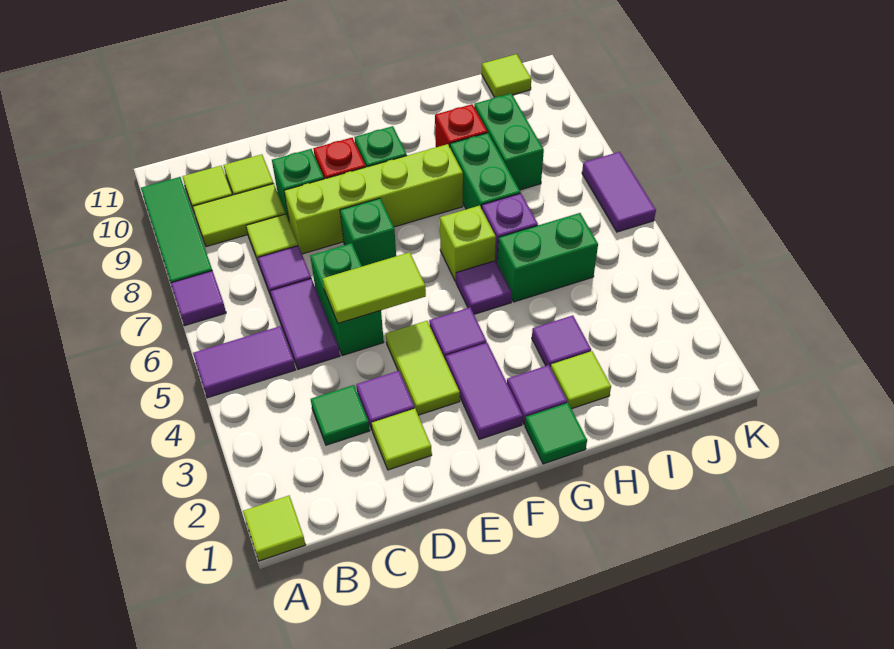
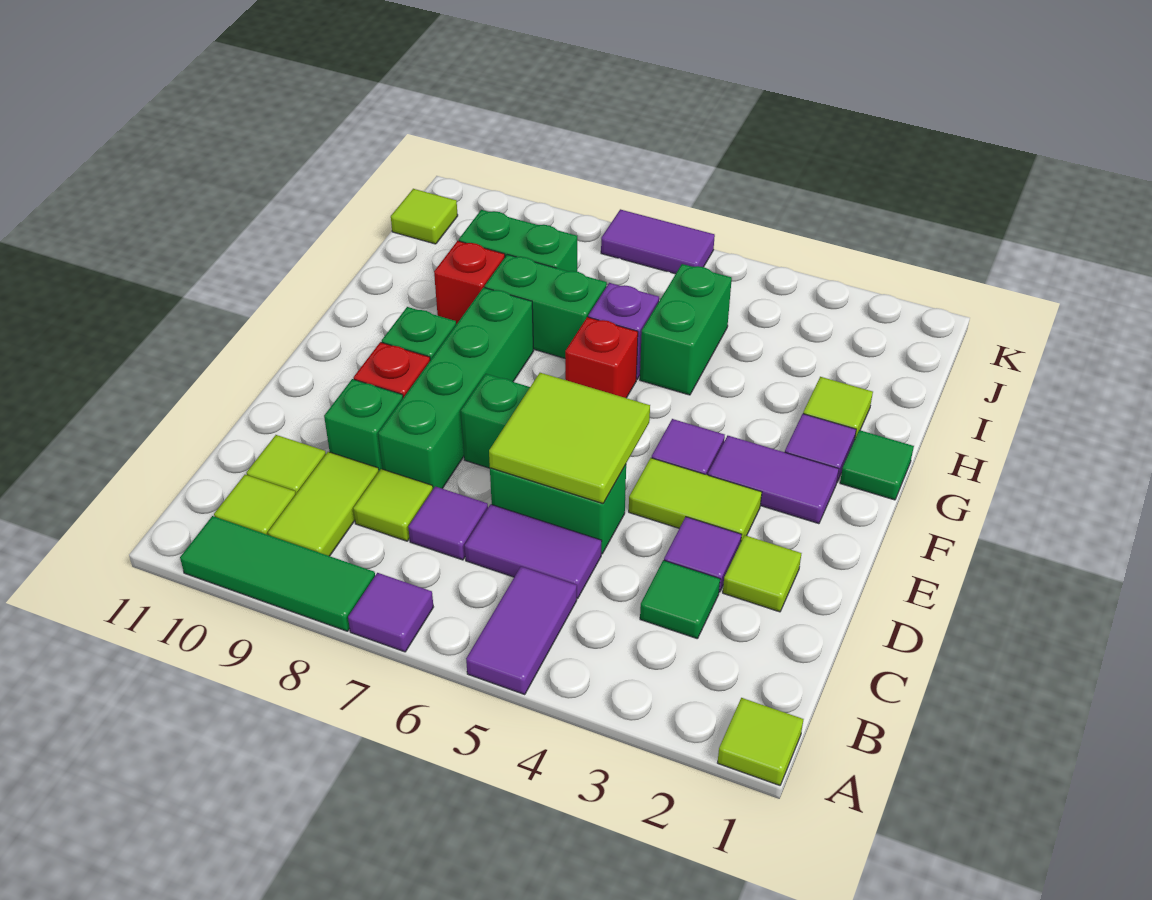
lime 1x2 tile [323,252,426,323] -> lime 2x2 tile [489,373,650,503]
lime 1x4 brick [284,144,463,254] -> green 1x4 brick [378,287,534,489]
purple 1x1 tile [456,261,512,314] -> none
lime 1x1 brick [440,206,496,281] -> red 1x1 brick [565,317,638,398]
purple 1x1 tile [532,315,591,368] -> none

